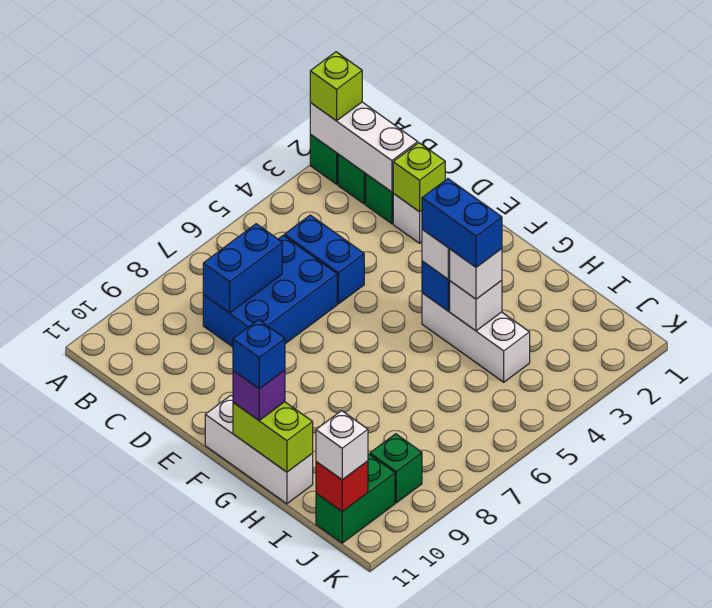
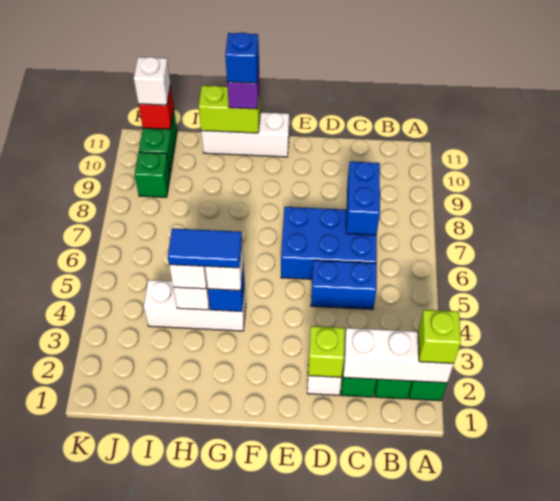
blue 2x3 brick [203,235,337,347] -> blue 2x3 brick turned to [281,207,377,279]
blue 1x2 brick [422,179,502,267] -> blue 1x2 tile [168,228,242,268]

